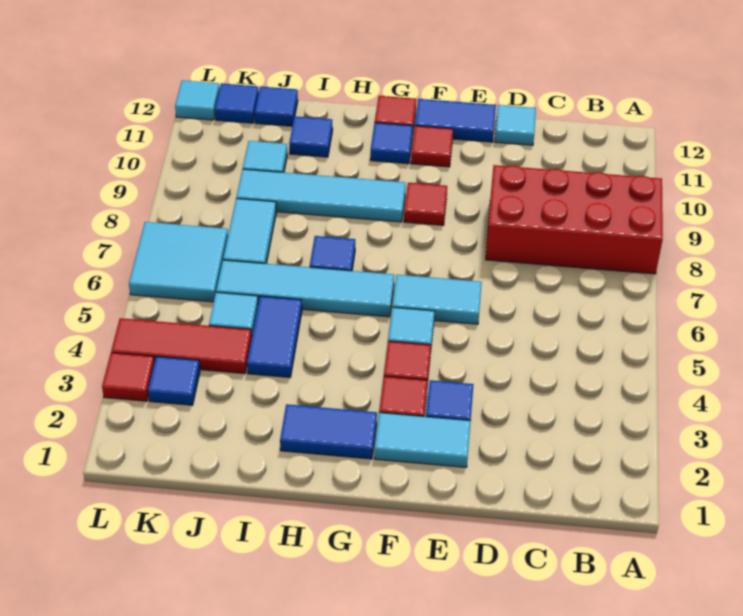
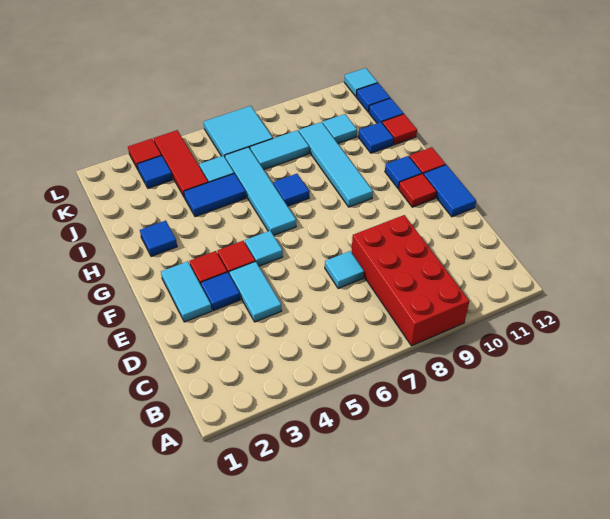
cyan 1x1 tile [495,105,536,145] -> cyan 1x1 tile moved to [325,251,364,288]
cyan 1x2 tile [392,275,482,324] -> cyan 1x2 tile moved to [229,261,282,322]
red 1x1 tile [404,183,447,225] -> red 1x1 tile moved to [382,114,417,145]
blue 1x2 tile [280,404,377,459] -> blue 1x1 tile [140,221,177,256]

